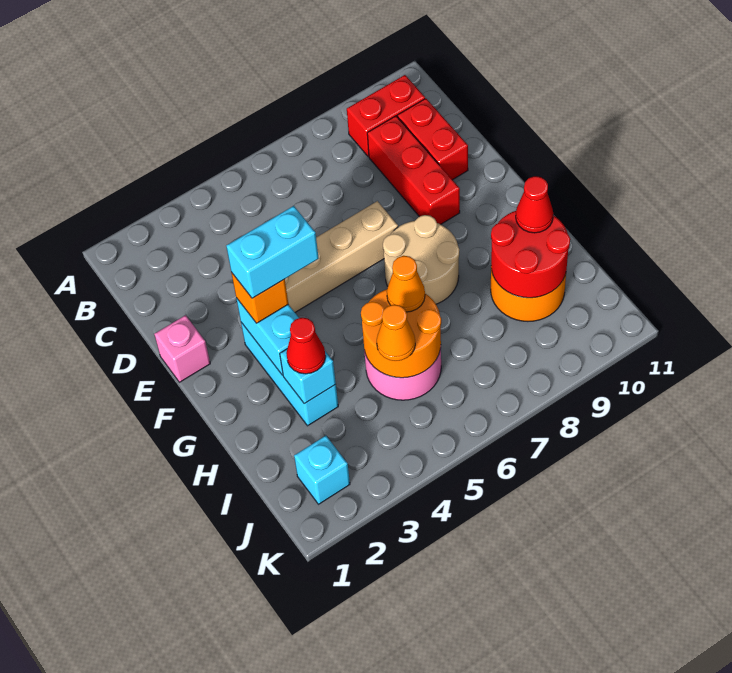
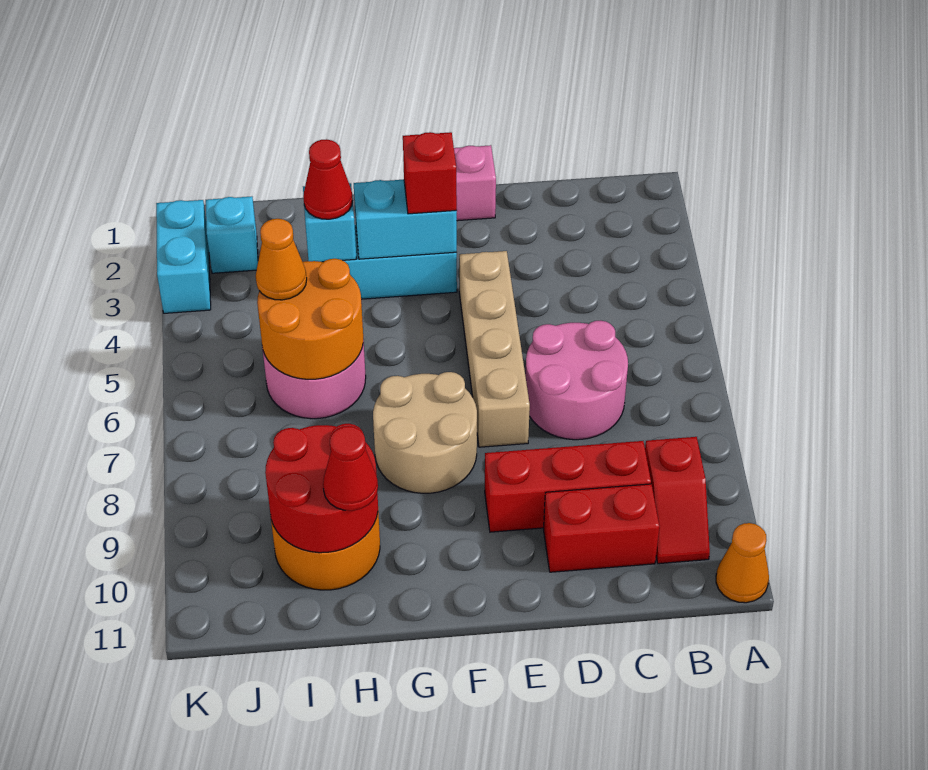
red 1x2 brick [347,75,425,157] -> red 1x2 slope [645,437,710,564]
none -> pink 2x2 round brick [525,321,628,440]
orange 1x1 brick [231,272,288,323] -> red 1x1 brick [403,132,457,214]
cyan 1x2 brick [226,206,319,298] -> cyan 1x2 brick moved to [156,200,211,313]
orange 1x1 cone [387,256,425,312] -> orange 1x1 cone moved to [716,523,769,603]

